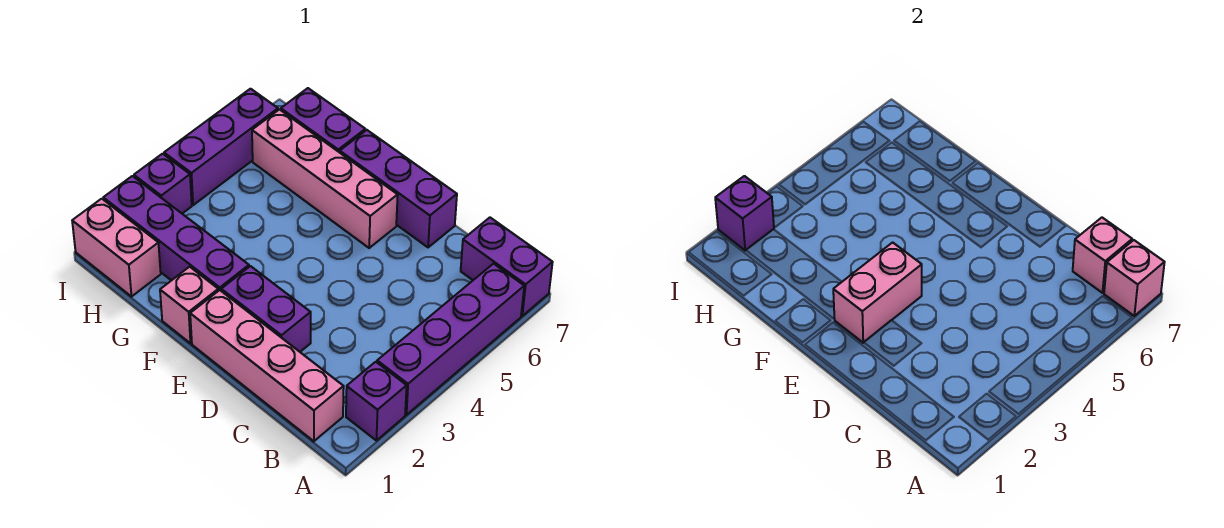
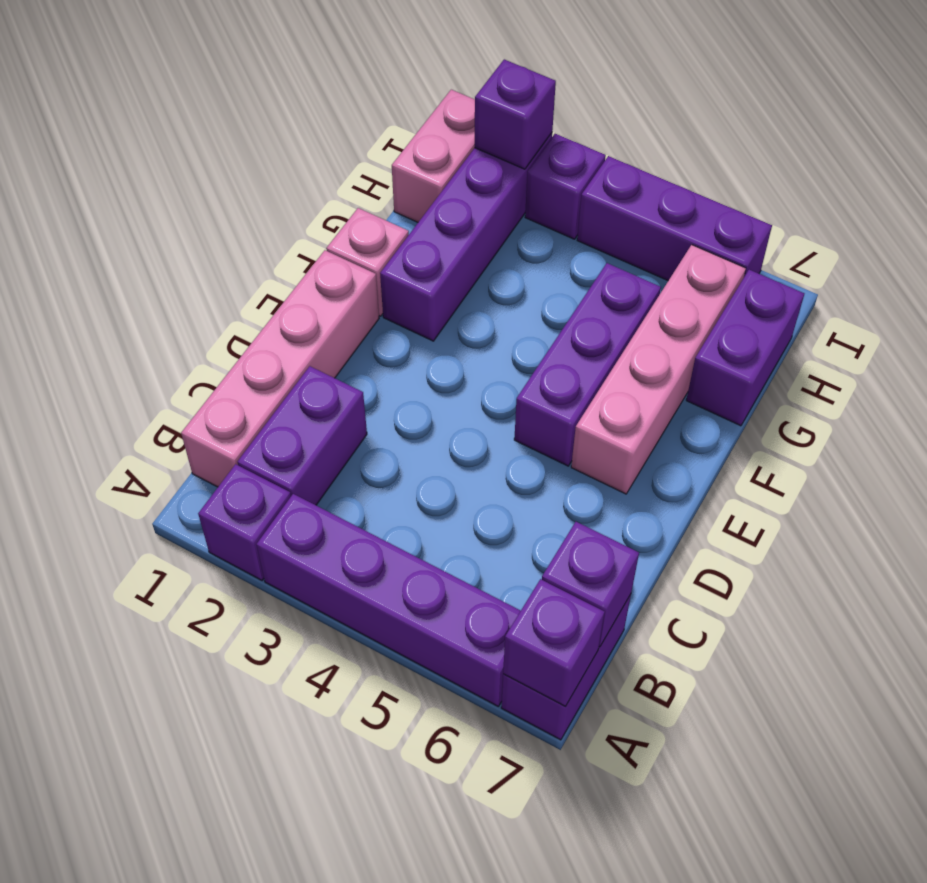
pink 1x1 brick [1104,240,1165,316] -> purple 1x1 brick [503,579,605,707]
pink 1x1 brick [1073,218,1132,293] -> purple 1x1 brick [542,522,639,647]
purple 1x2 brick [221,266,311,352] -> purple 1x2 brick moved to [237,366,367,505]
purple 1x3 brick [340,130,457,247] -> purple 1x3 brick moved to [514,263,661,466]
pink 1x2 brick [833,242,922,343] -> none

